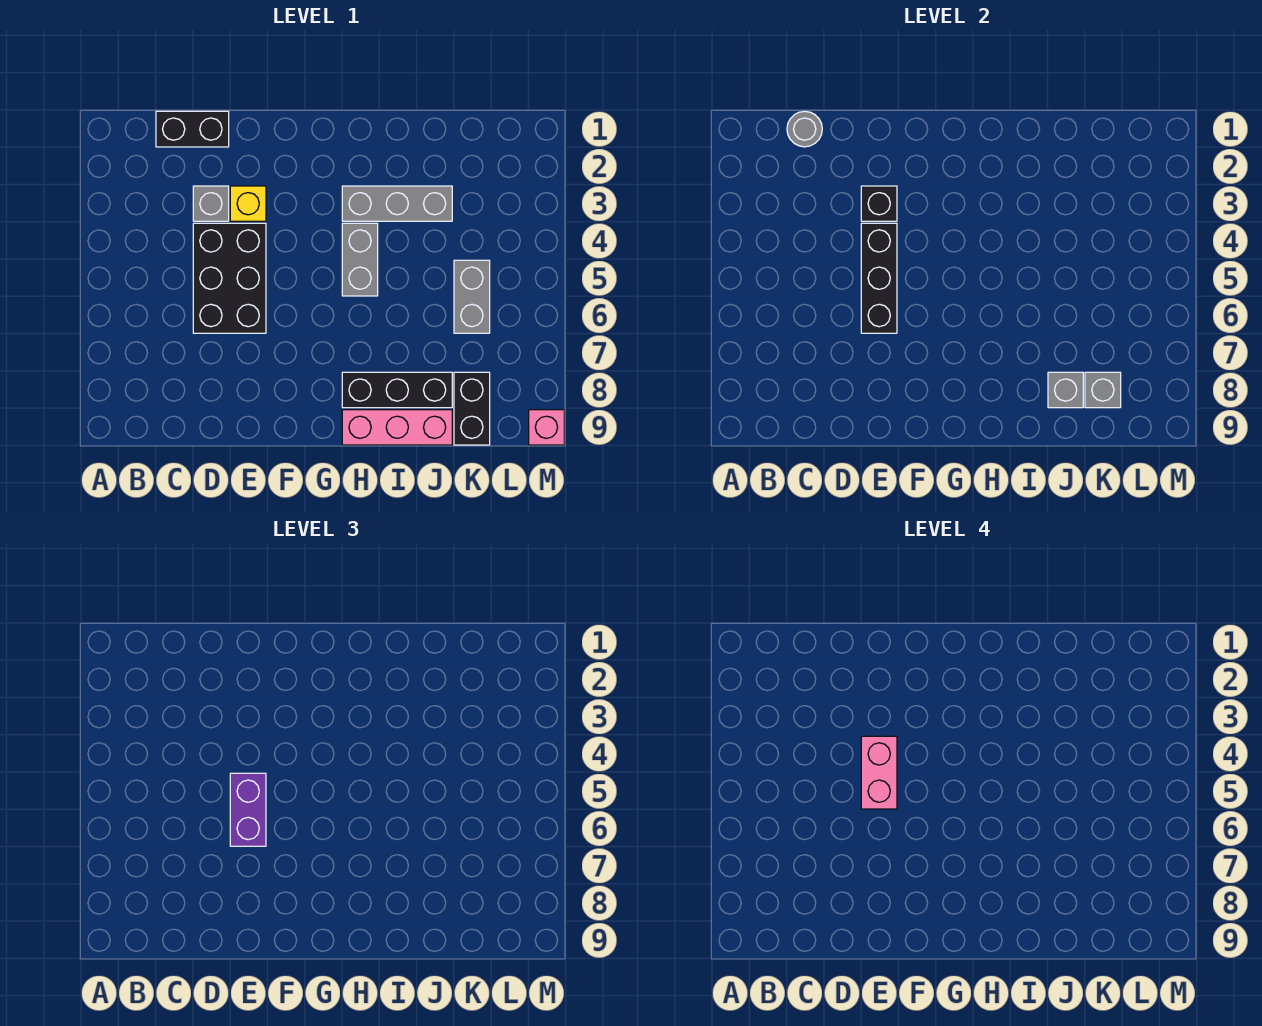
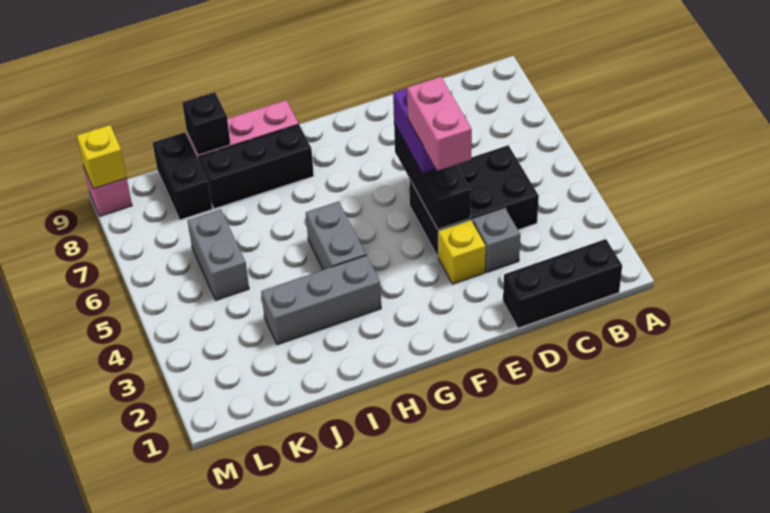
black 1x2 brick [156,111,229,147] -> black 1x3 brick [503,239,622,328]
grey 1x1 round brick [787,111,822,147] -> none
black 2x3 brick [193,223,266,333] -> black 2x3 brick turned to [409,145,539,257]
black 1x1 brick [861,186,897,221] -> black 1x1 brick moved to [182,92,231,155]
grey 1x1 brick [1048,372,1083,408] -> none
grey 1x1 brick [1085,372,1121,408] -> none
none -> yellow 1x1 brick [77,125,127,189]

